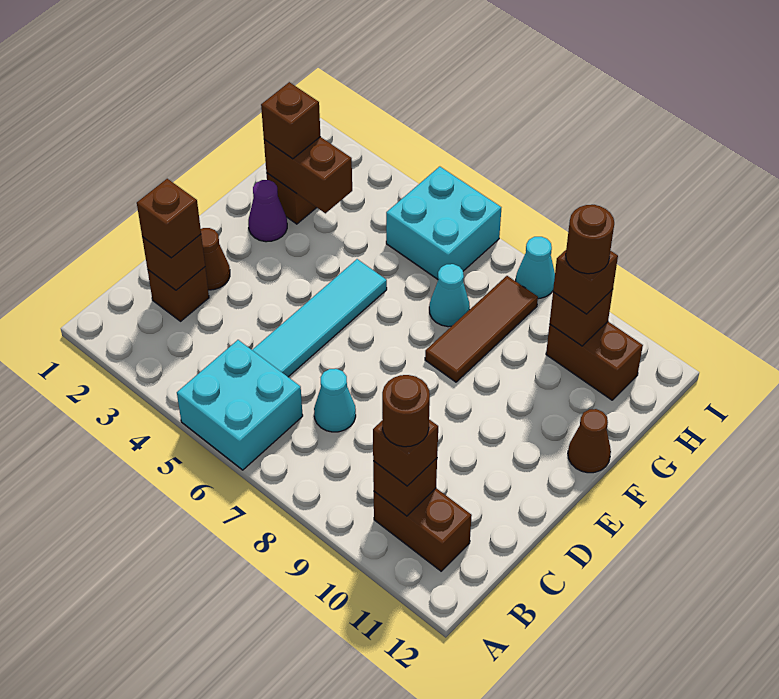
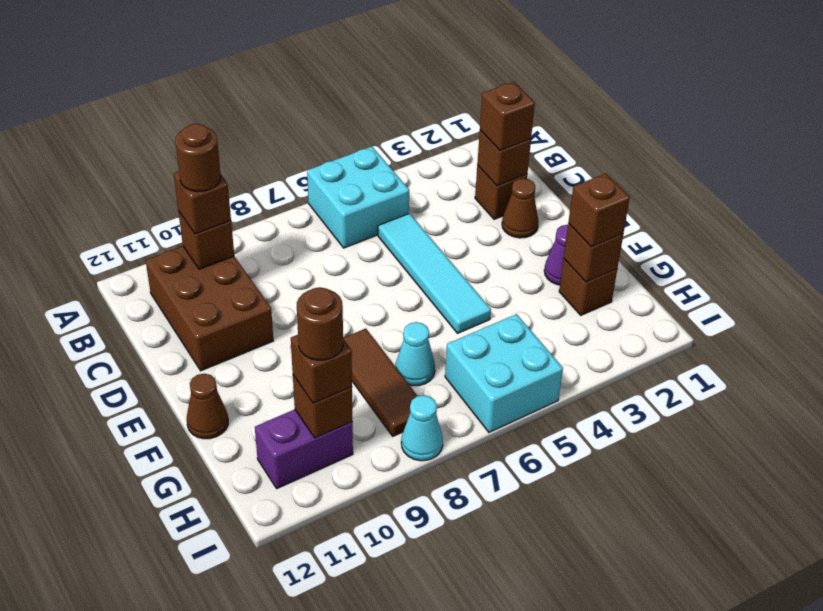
brown 1x2 brick [374,488,472,571] -> brown 2x3 brick [146,246,273,371]
cyan 1x1 cone [314,369,356,432] -> none
brown 1x2 brick [264,137,352,213] -> brown 1x1 brick [564,224,623,282]
brown 1x2 brick [546,322,643,400] -> purple 1x2 brick [255,409,353,488]

